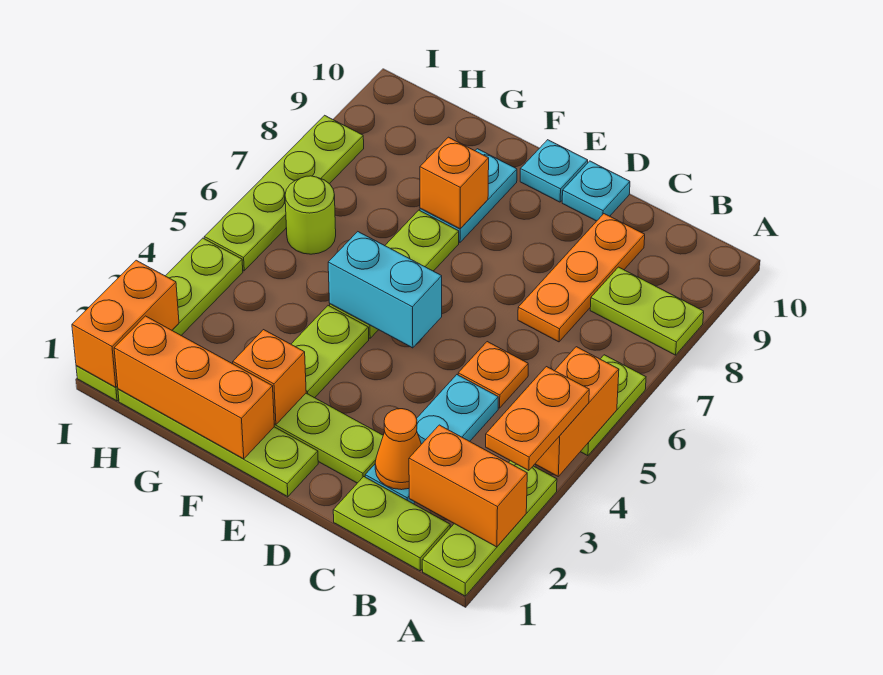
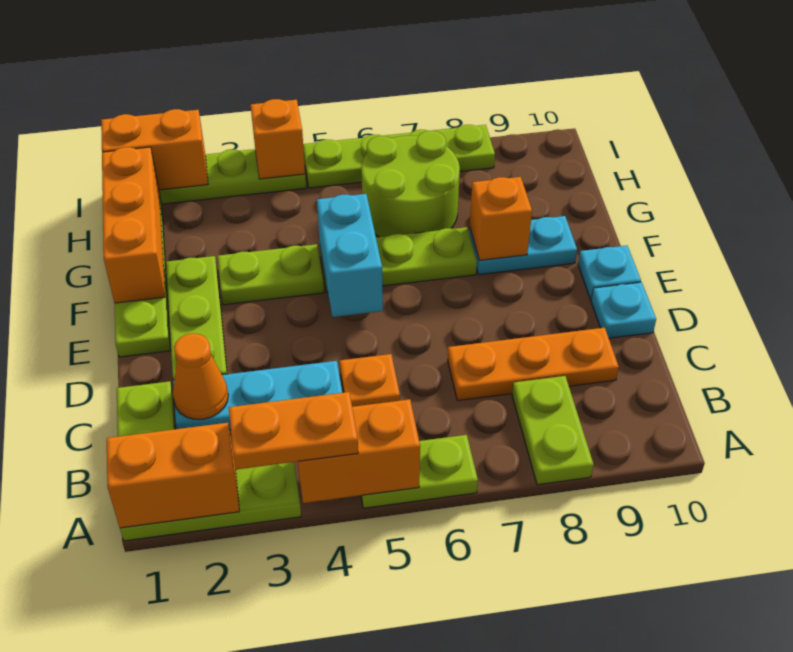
orange 1x2 brick [409,425,527,547] -> orange 1x2 brick turned to [107,423,239,528]
orange 1x1 brick [233,330,306,425] -> orange 1x1 brick moved to [251,99,305,179]
lime 1x1 round brick [285,176,336,254] -> lime 2x2 round brick [361,131,460,237]

